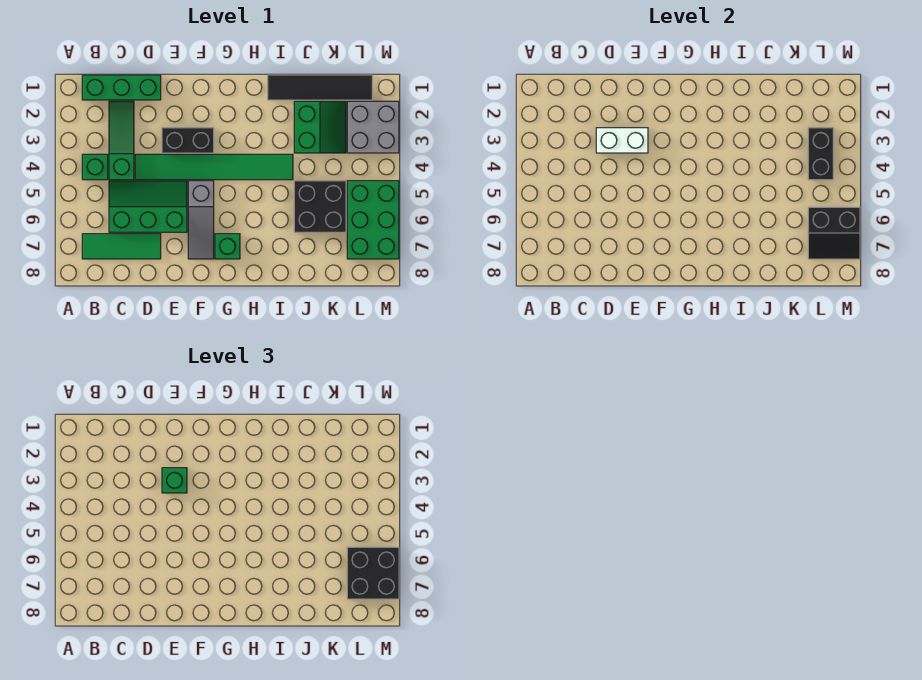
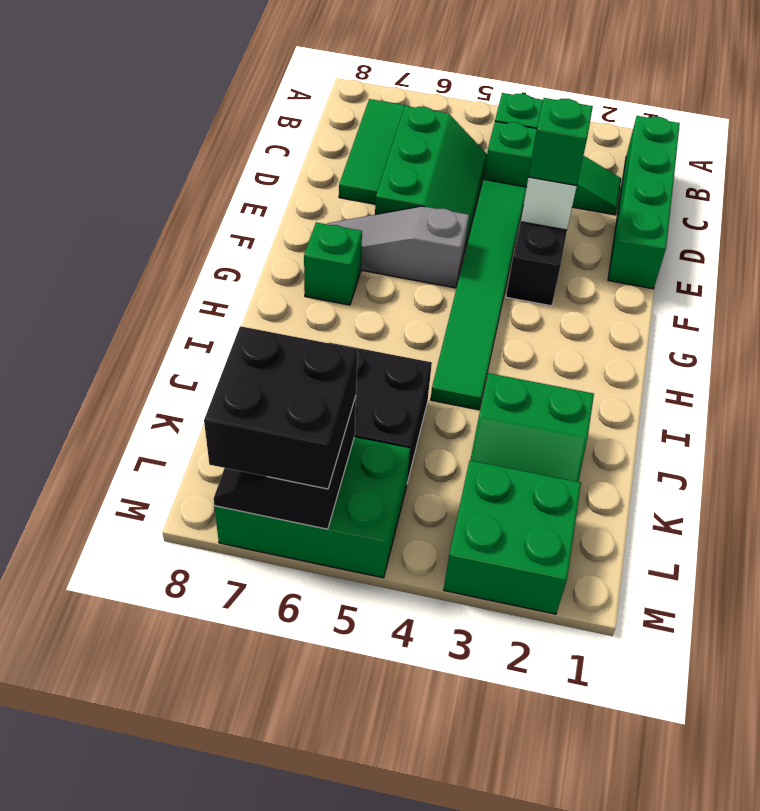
green 1x3 brick [82,75,161,100] -> green 1x4 brick [608,116,680,289]
black 1x4 tile [268,75,372,100] -> none
grey 2x2 brick [347,101,399,153] -> green 2x2 brick [444,460,581,614]
black 1x2 brick [808,128,833,180] -> none

